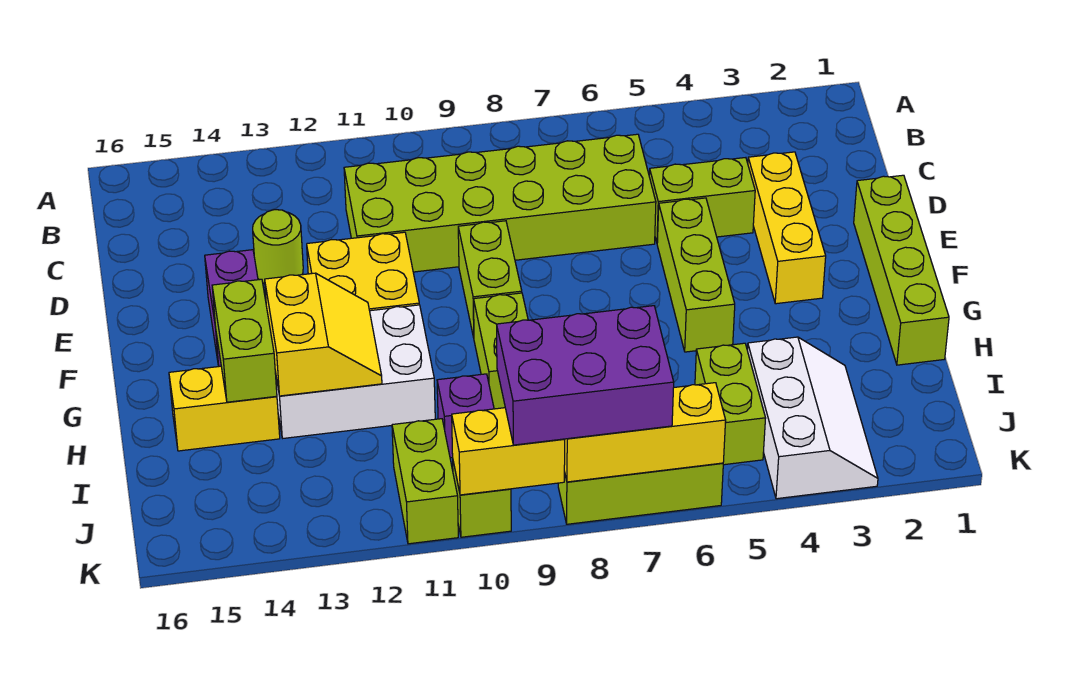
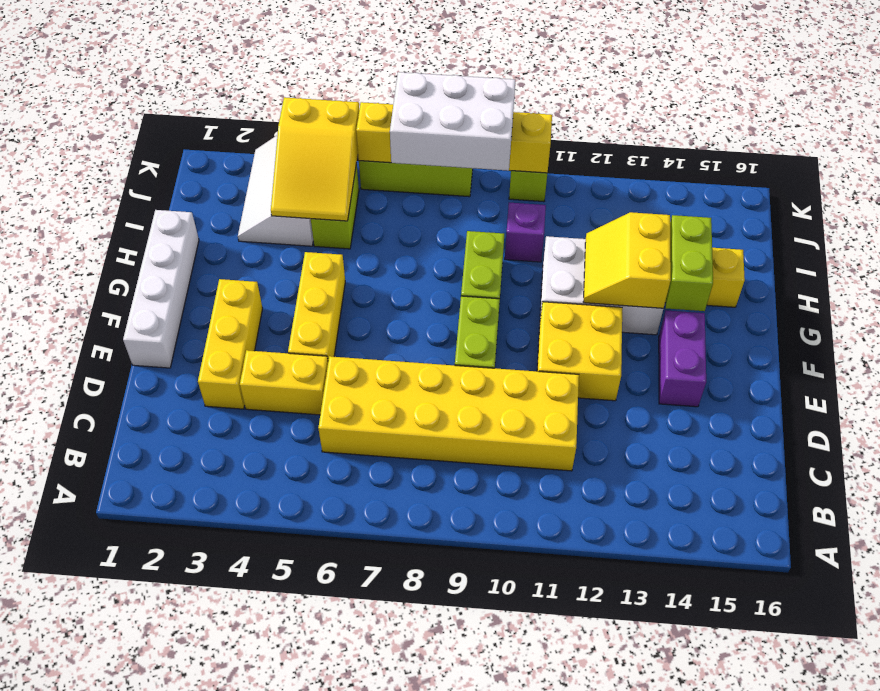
lime 2x6 brick [344,134,656,272] -> yellow 2x6 brick [318,356,579,471]
lime 1x2 brick [649,158,755,243] -> yellow 1x2 brick [240,350,328,415]
lime 1x1 round brick [253,210,303,284] -> none
lime 1x4 brick [854,175,949,365] -> white 1x4 brick [123,210,199,368]
lime 1x3 brick [657,198,735,352] -> yellow 1x3 brick [288,252,345,361]
none -> yellow 2x3 slope [271,97,359,221]
purple 2x3 brick [497,306,674,445] -> white 2x3 brick [390,72,515,171]
lime 1x2 brick [392,419,458,544] -> none

